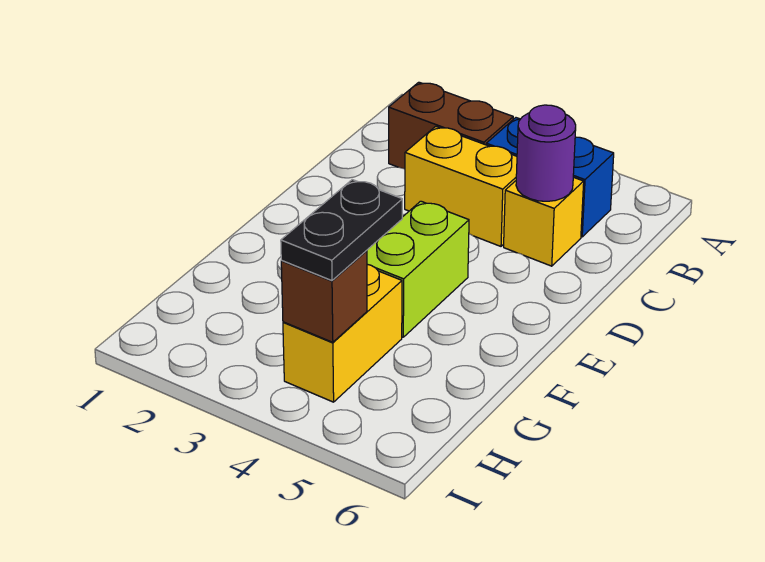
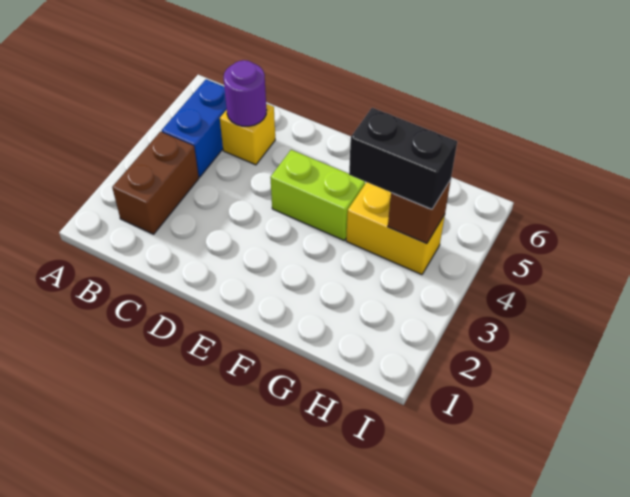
yellow 1x2 brick [405,126,517,246] -> none
black 1x2 plate [281,180,402,281] -> black 1x2 brick [349,108,457,209]

